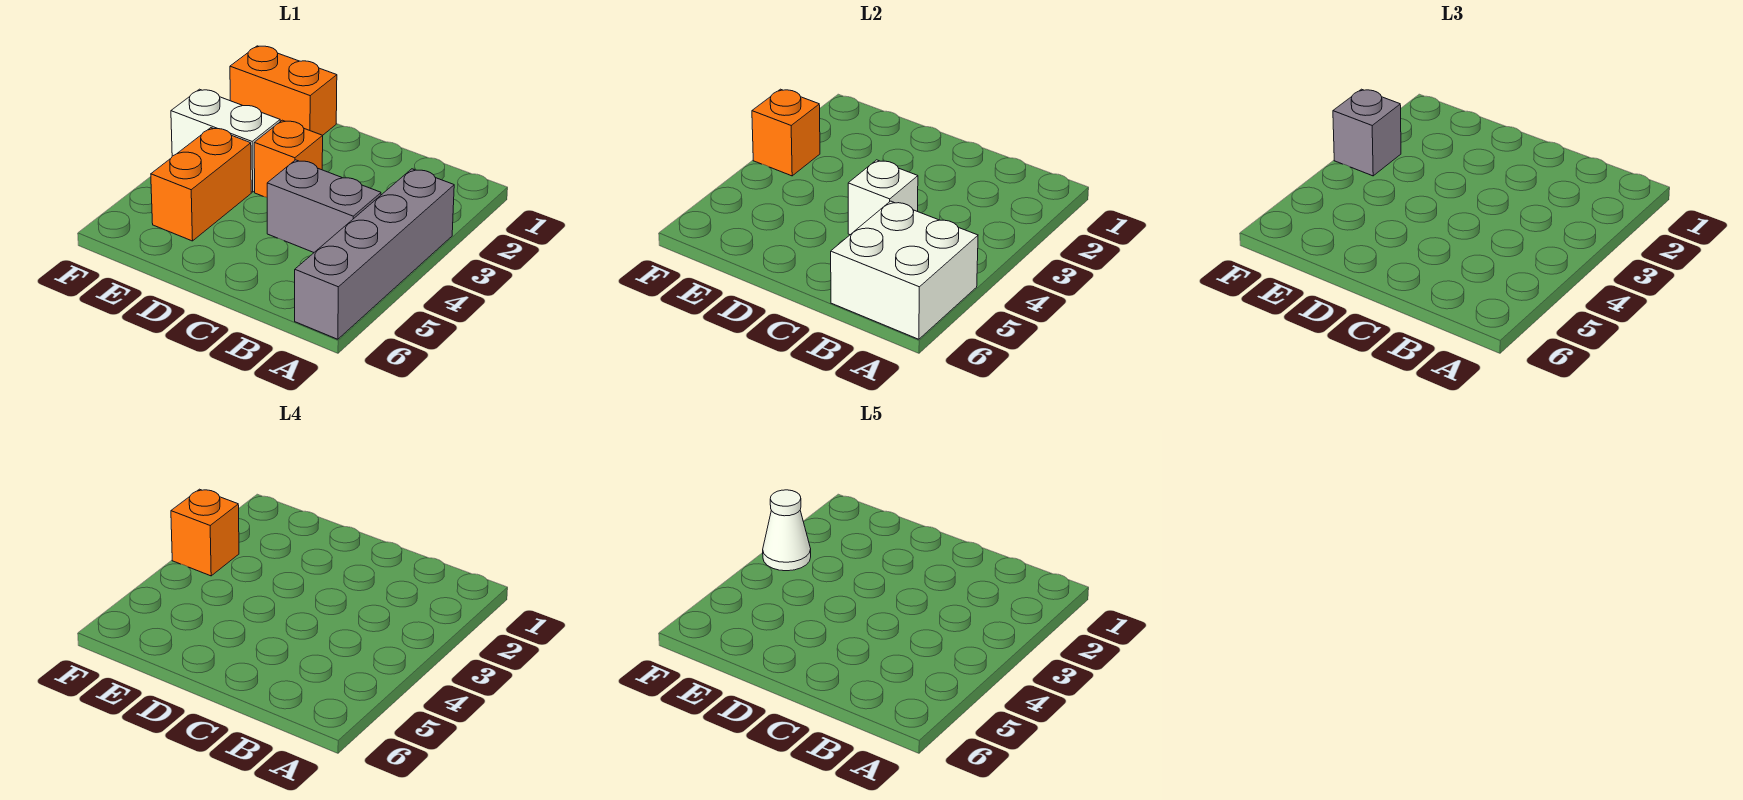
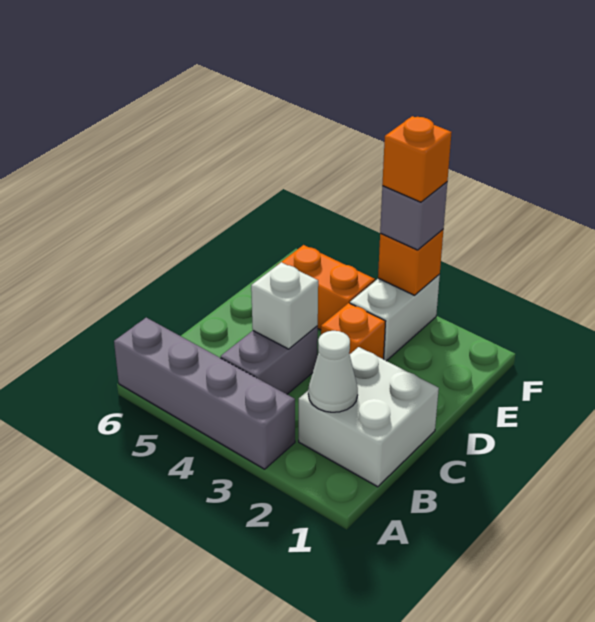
white 2x2 brick [831,201,978,339] -> white 2x2 brick moved to [299,347,439,487]
orange 1x2 brick [230,46,337,135] -> none
white 1x1 cone [763,490,811,571] -> white 1x1 cone moved to [308,331,358,412]

